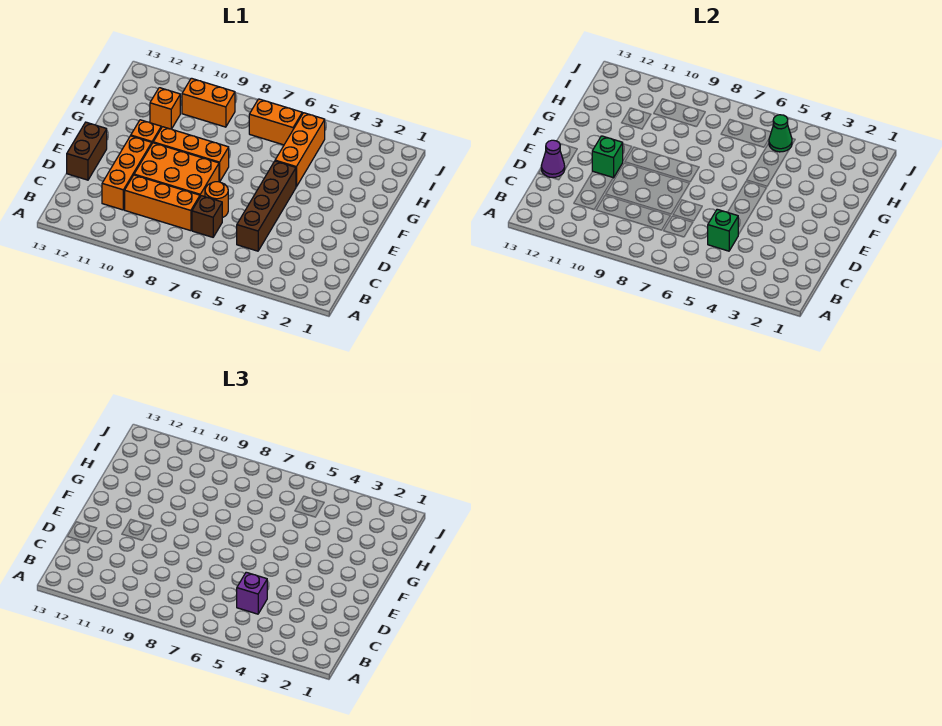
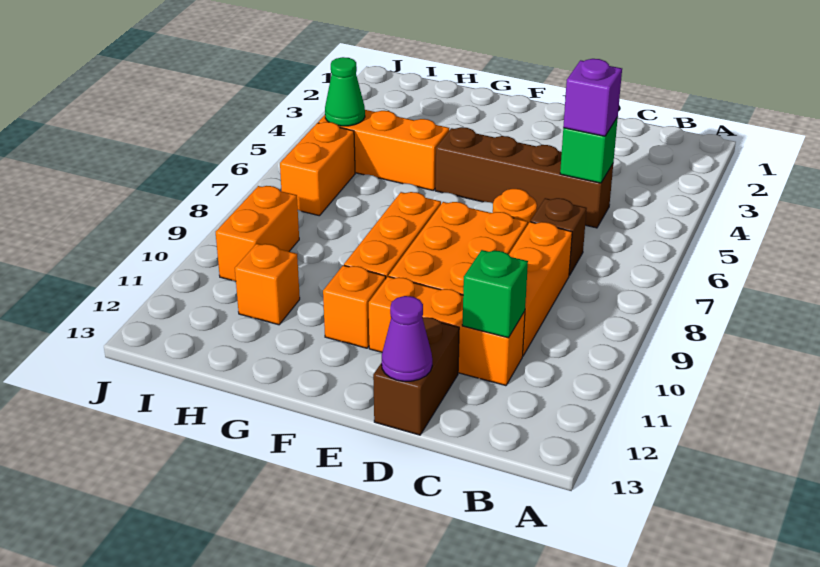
brown 1x2 brick [67,122,107,180] -> brown 1x2 brick turned to [373,317,459,435]
green 1x1 brick [592,136,623,178] -> green 1x1 brick moved to [462,250,528,338]

